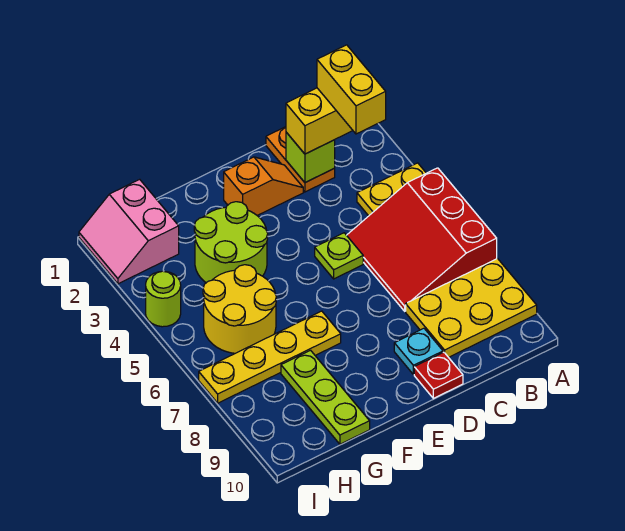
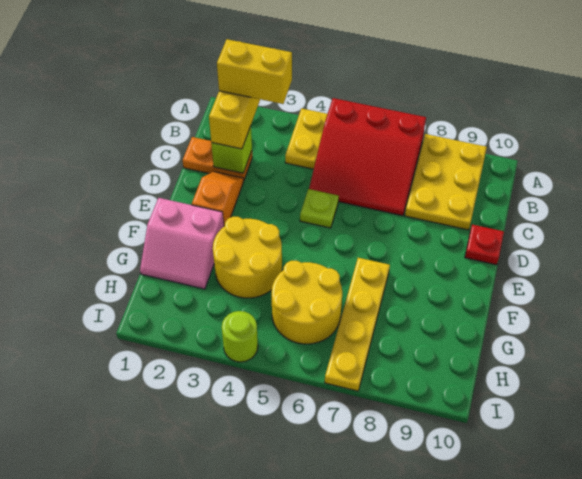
cyan 1x1 plate [394,328,443,375] -> none
lime 2x2 round brick [194,202,268,283] -> yellow 2x2 round brick [213,217,282,298]
lime 1x3 plate [281,350,370,444] -> none
pink 2x2 slope [79,179,179,284] -> pink 2x2 slope moved to [140,198,224,289]

